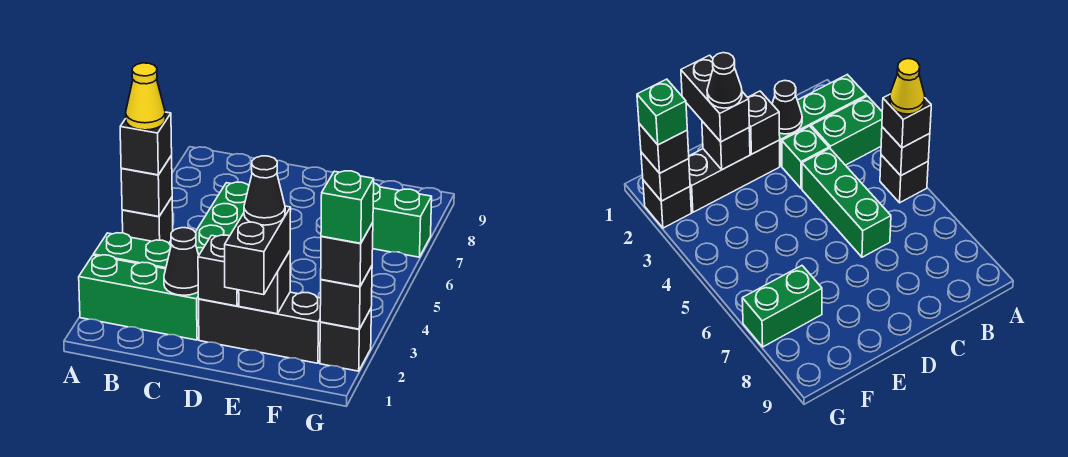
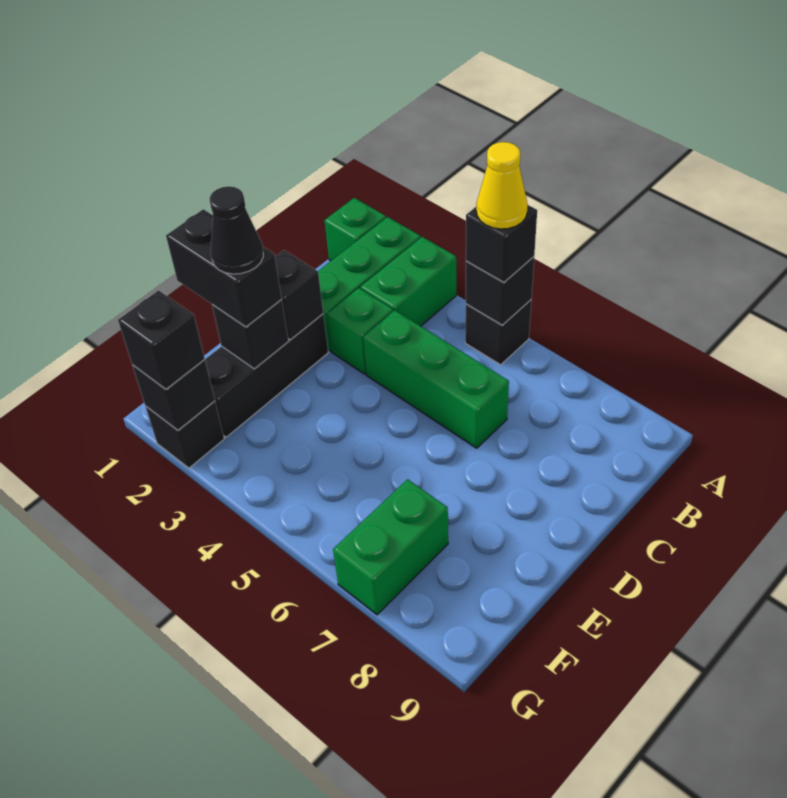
black 1x1 cone [164,228,199,295] -> none
green 1x1 brick [321,171,374,243] -> green 1x1 brick moved to [324,198,386,261]

